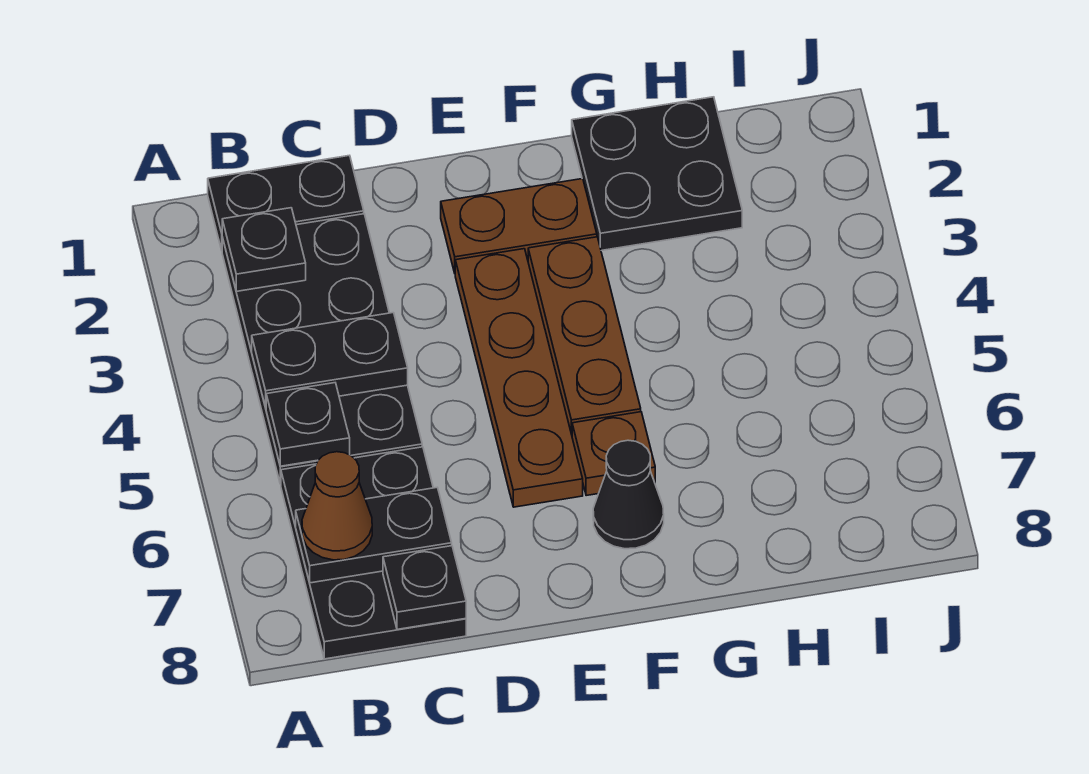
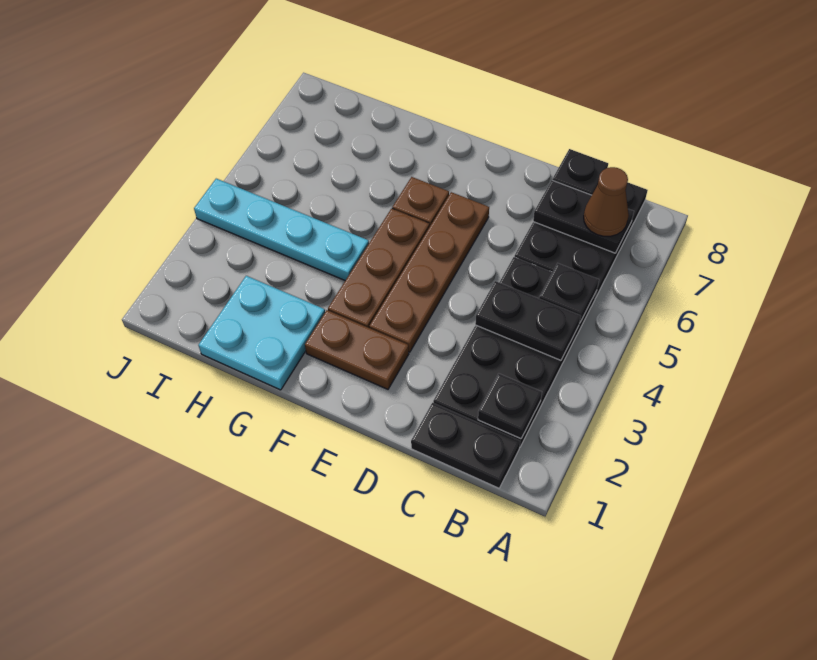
black 1x1 cone [593,440,664,549] -> none
black 2x2 plate [572,97,742,251] -> cyan 2x2 plate [198,276,325,390]
none -> cyan 1x4 plate [194,179,369,280]

